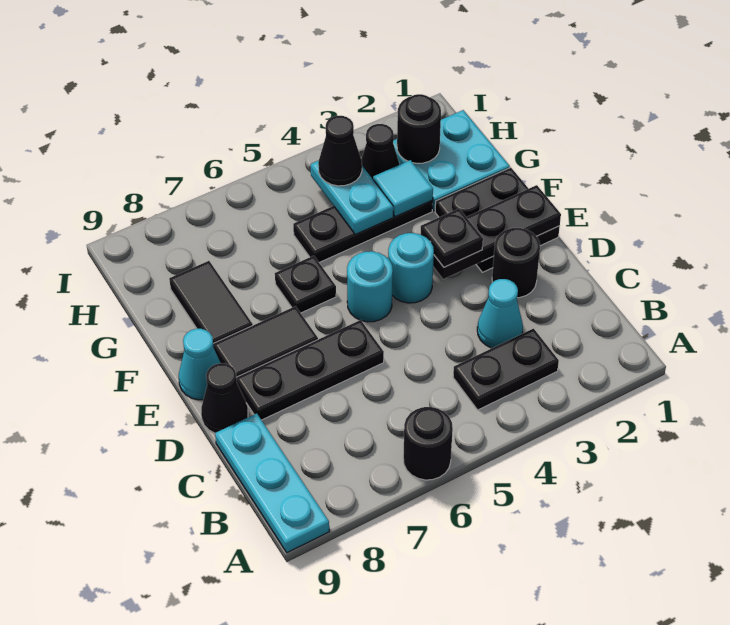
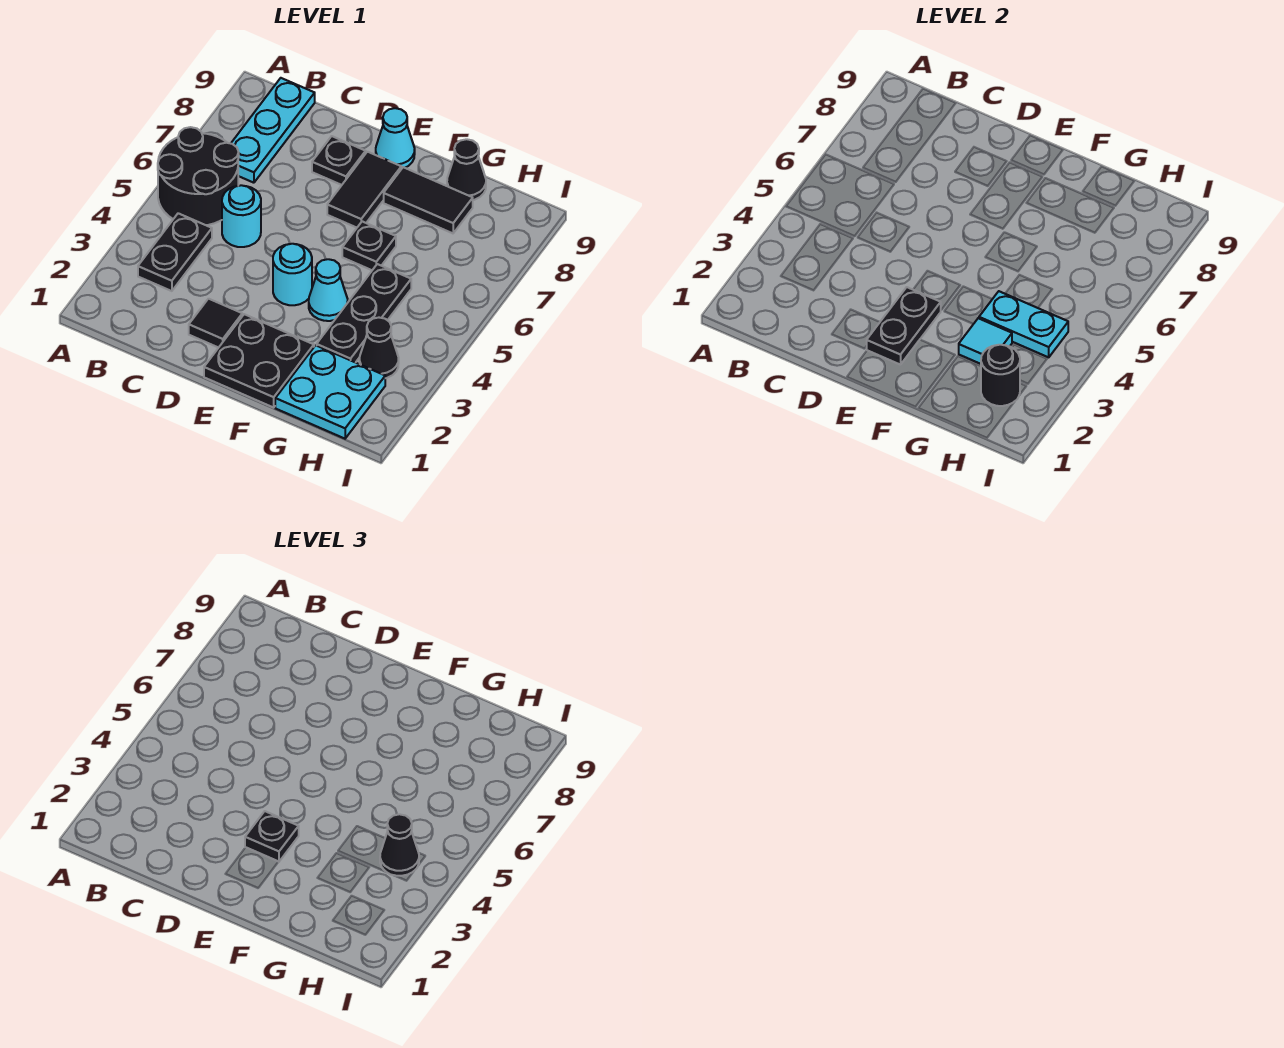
black 1x1 round brick [403,407,453,480] -> black 2x2 round brick [158,127,239,225]
cyan 1x3 plate [215,414,329,553] -> cyan 1x3 plate turned to [231,78,315,183]
cyan 1x1 cone [477,279,523,348] -> cyan 1x1 cone moved to [309,259,348,321]
black 1x1 round brick [492,228,540,298] -> black 1x1 tile [189,299,242,348]
black 1x3 plate [236,320,384,420] -> black 1x1 plate [312,136,366,185]
black 1x1 cone [201,363,248,433] -> black 1x1 cone moved to [447,139,486,200]
black 1x3 plate [433,185,561,279] -> black 1x2 plate [867,287,941,365]
cyan 1x1 round brick [347,251,393,322] -> cyan 1x1 round brick moved to [222,185,261,247]

